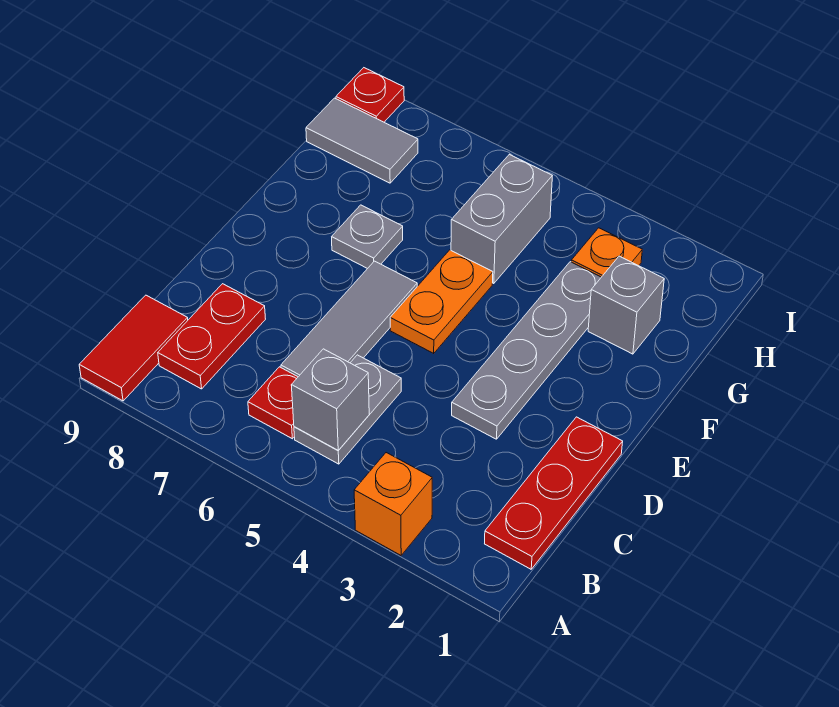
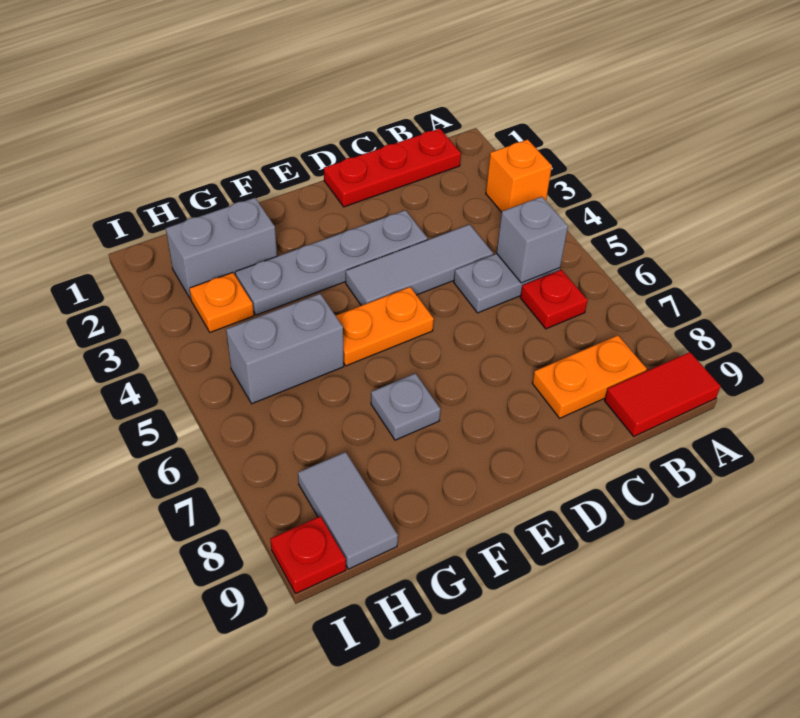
red 1x2 plate [158,284,265,389] -> orange 1x2 plate [532,335,647,418]
grey 1x3 tile [281,261,417,377] -> grey 1x3 tile moved to [346,224,493,306]
grey 1x1 brick [588,256,664,354] -> grey 1x2 brick [166,198,277,299]

